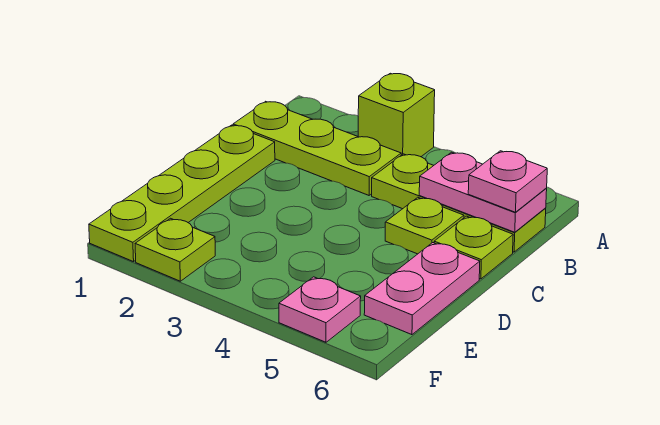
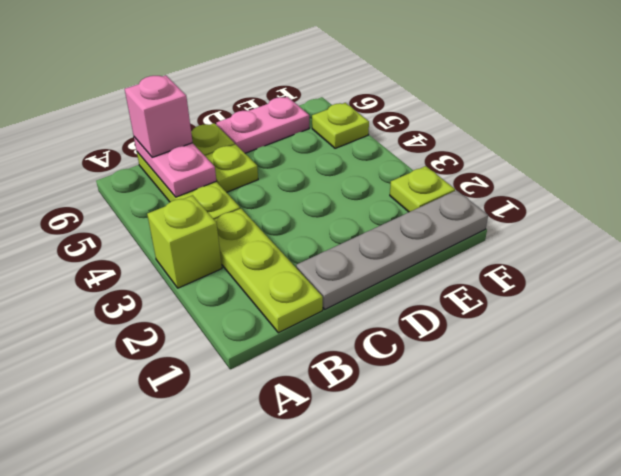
pink 1x1 plate [468,151,547,212] -> pink 1x1 brick [125,75,193,158]
lime 1x4 plate [89,125,275,262] -> grey 1x4 plate [296,190,488,309]
pink 1x1 plate [279,277,361,342] -> lime 1x1 plate [312,103,369,148]

